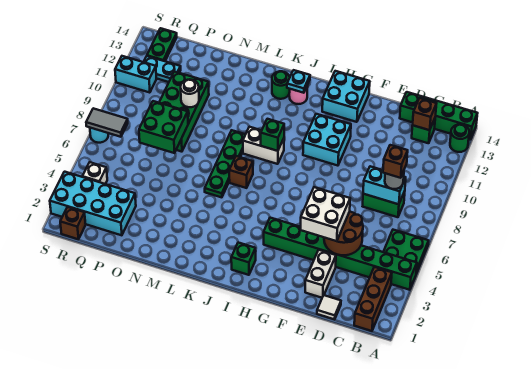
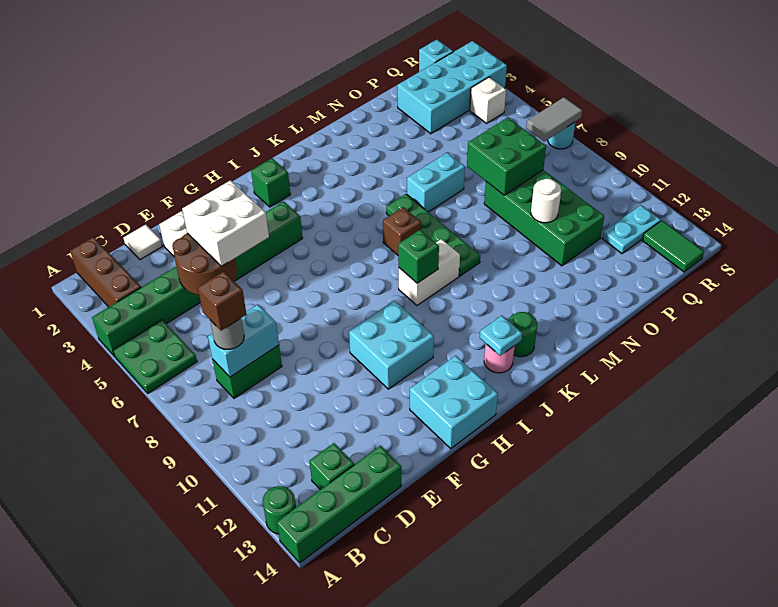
brown 1x1 brick [413,98,437,130] -> none
brown 1x1 brick [60,207,86,239] -> cyan 1x1 brick [419,40,453,72]
cyan 1x2 brick [115,56,156,93] -> cyan 1x2 brick moved to [407,153,465,212]
green 1x2 plate [147,28,177,61] -> green 1x2 tile [642,221,704,272]

